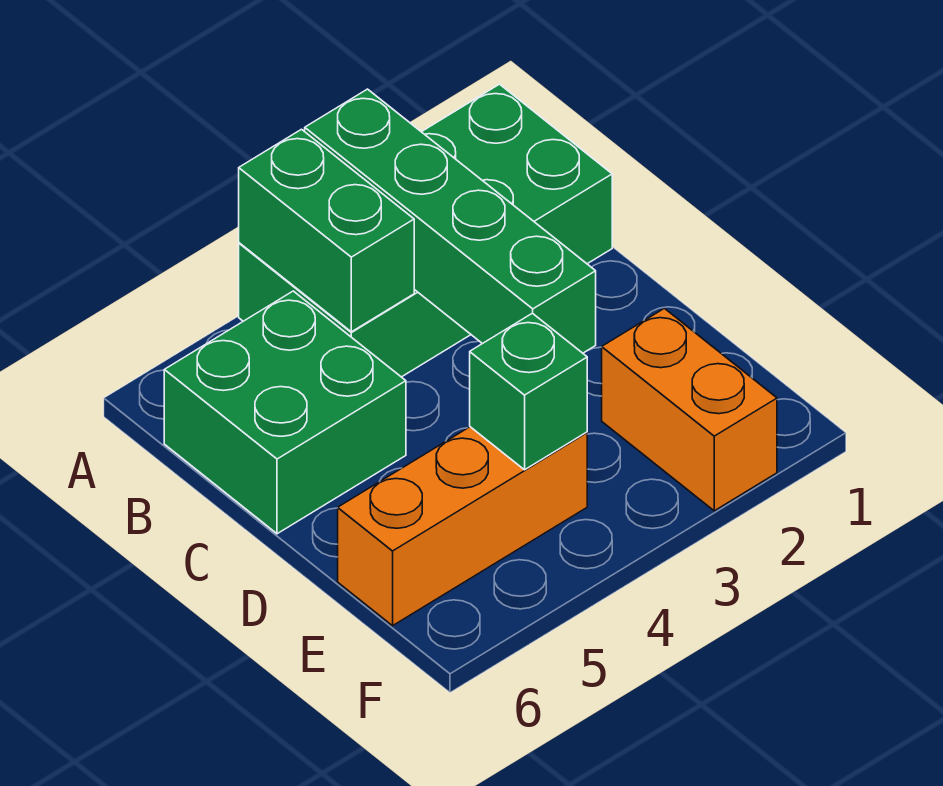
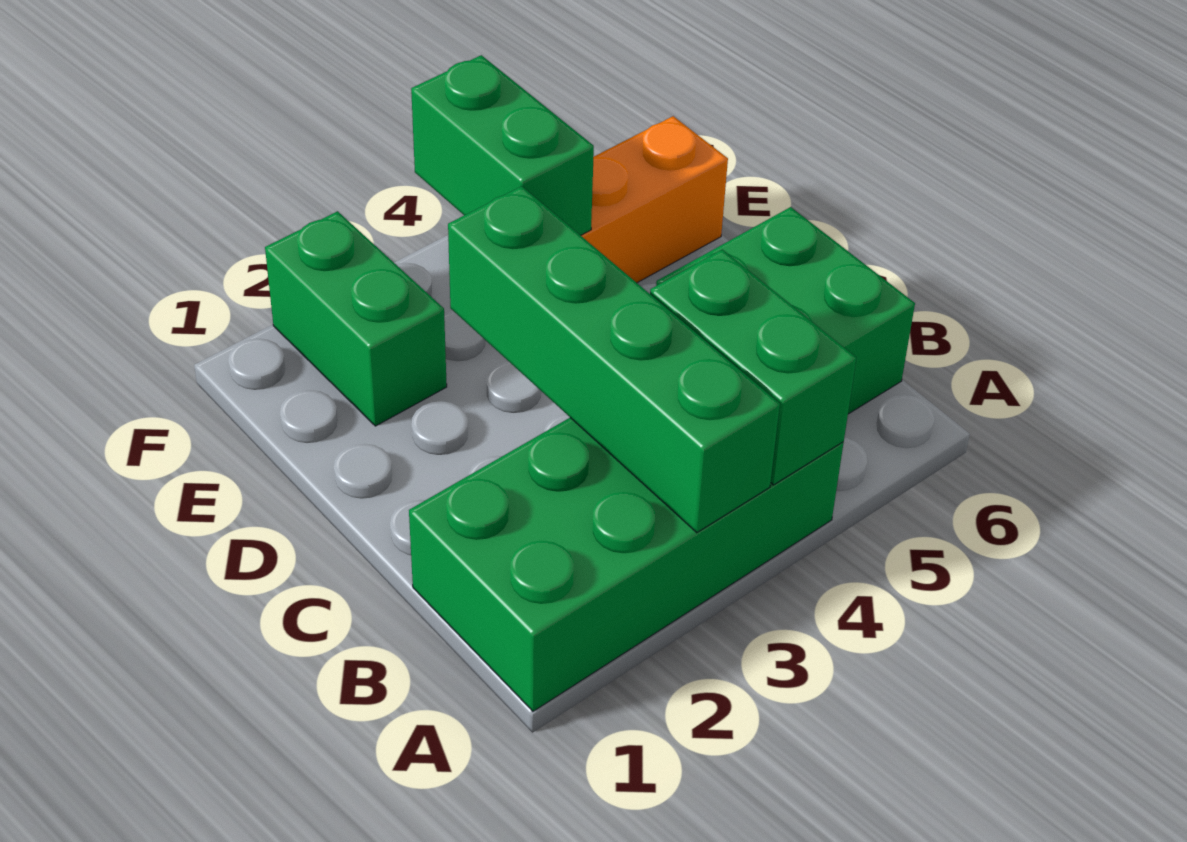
orange 1x2 brick [602,308,777,511] -> green 1x2 brick [265,211,447,426]
green 1x1 brick [470,313,587,470] -> green 1x2 brick [411,55,594,235]

